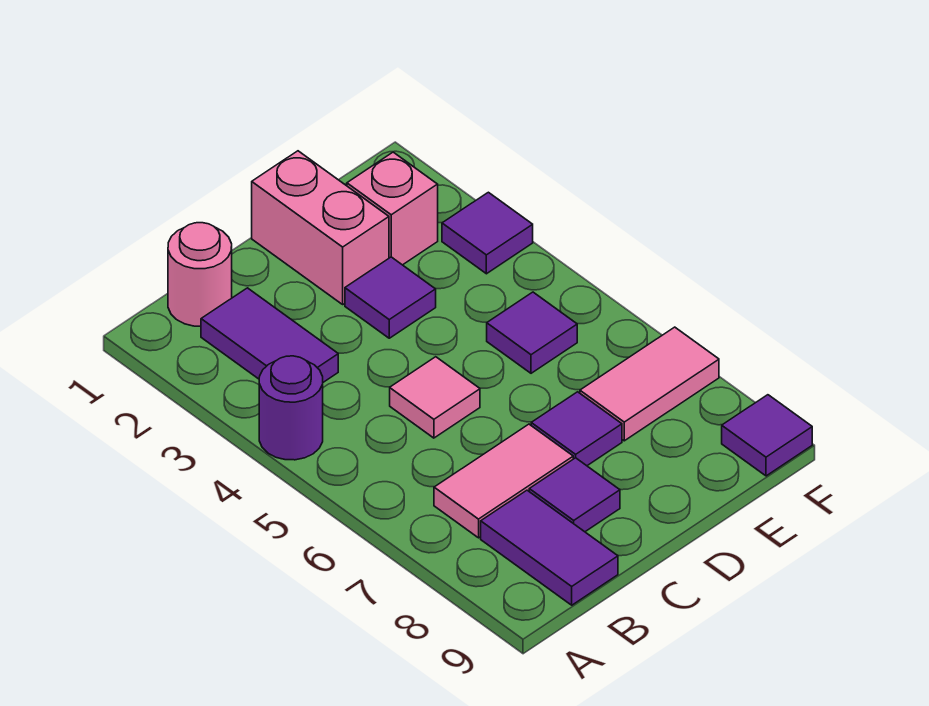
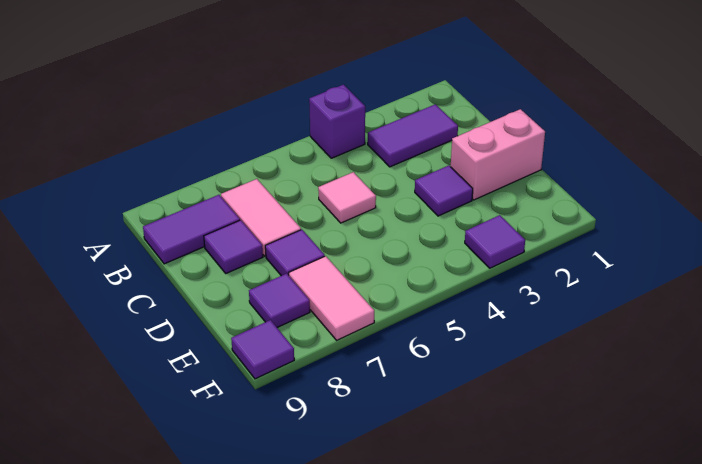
purple 1x1 round brick [259,356,323,460] -> purple 1x1 brick [309,85,365,158]
pink 1x1 round brick [168,223,232,326] -> none
pink 1x1 brick [347,152,438,265] -> none
purple 1x1 tile [487,292,577,373] -> purple 1x1 tile moved to [249,274,310,327]

